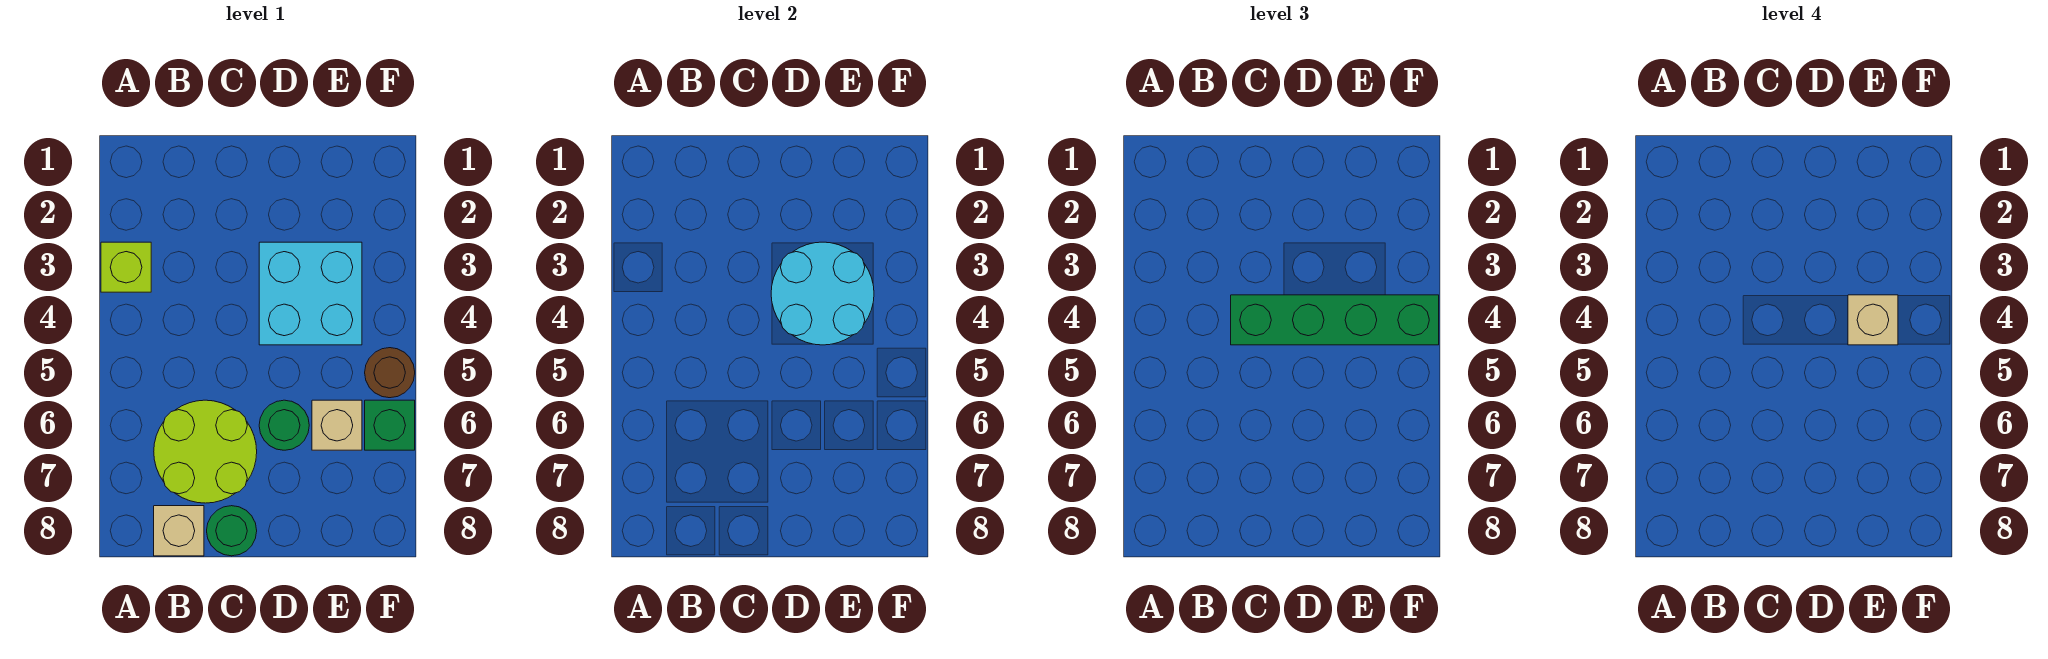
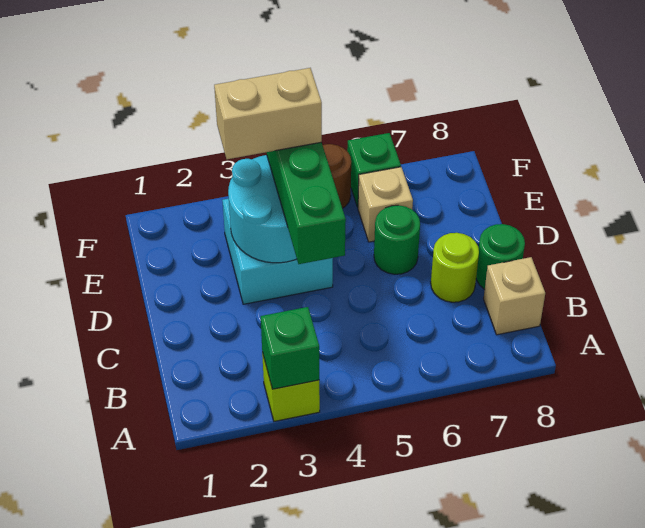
none -> green 1x1 brick [261,307,319,389]
lime 2x2 round brick [154,400,257,503] -> lime 1x1 round brick [431,233,479,302]
tan 1x1 brick [1848,295,1898,345] -> tan 1x2 brick [214,68,322,159]

